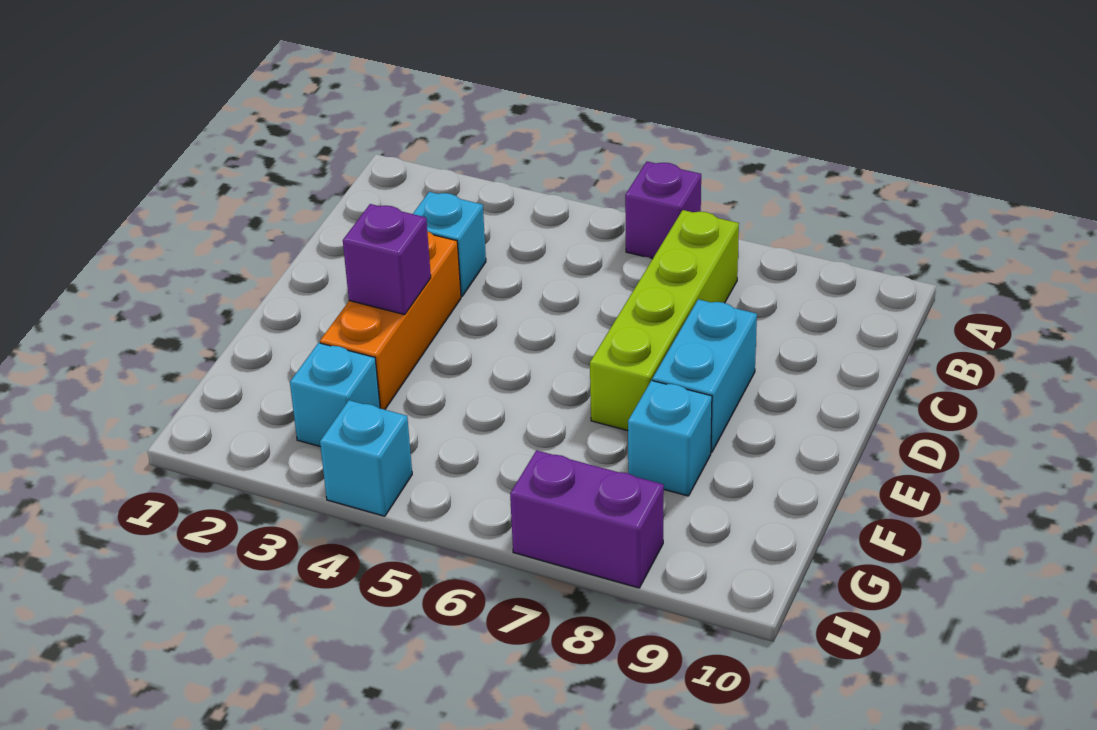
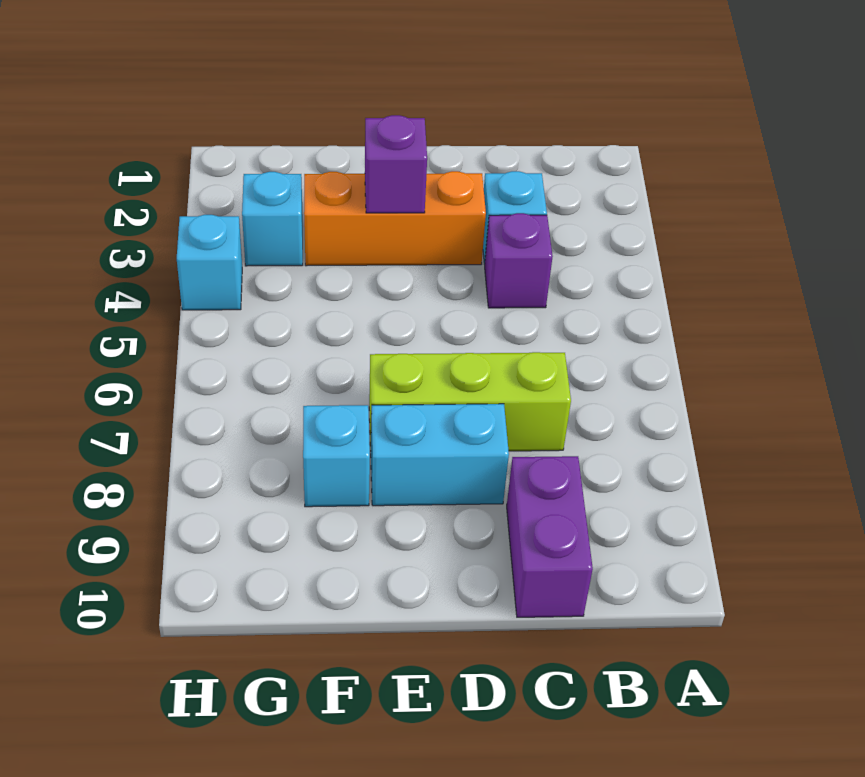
purple 1x1 brick [625,162,701,259] -> purple 1x1 brick moved to [485,213,553,308]
lime 1x4 brick [590,210,739,431] -> lime 1x3 brick [369,352,571,451]
purple 1x2 brick [510,450,664,588] -> purple 1x2 brick moved to [507,456,593,617]

